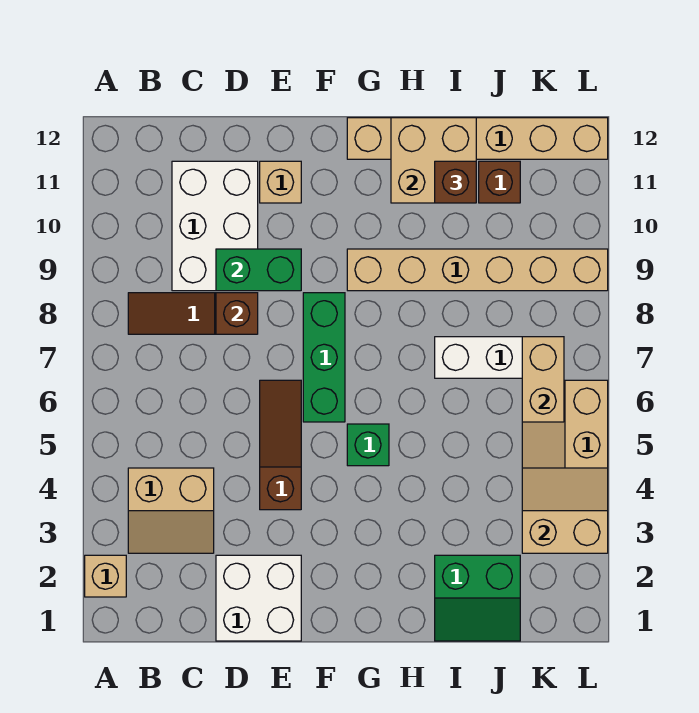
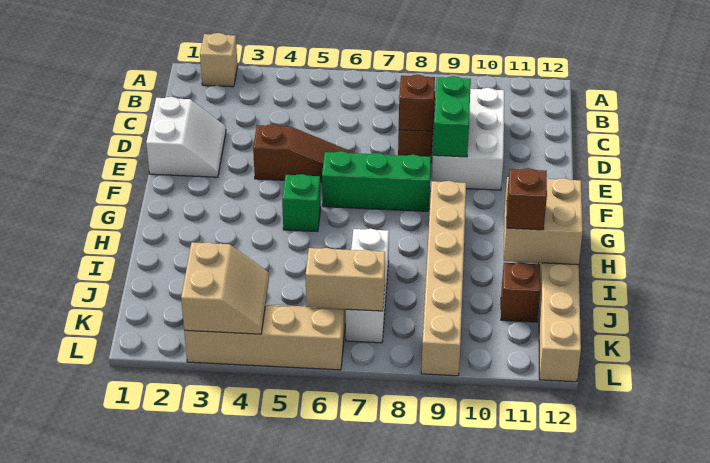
tan 2x2 slope [128,468,214,553] -> none
white 2x3 brick [172,161,258,291] -> white 2x3 brick turned to [432,88,504,190]
white 2x2 brick [216,555,301,641] -> white 2x2 slope [146,97,226,177]
tan 1x1 brick [260,161,301,203] -> none
green 2x2 slope [435,555,520,641] -> none

